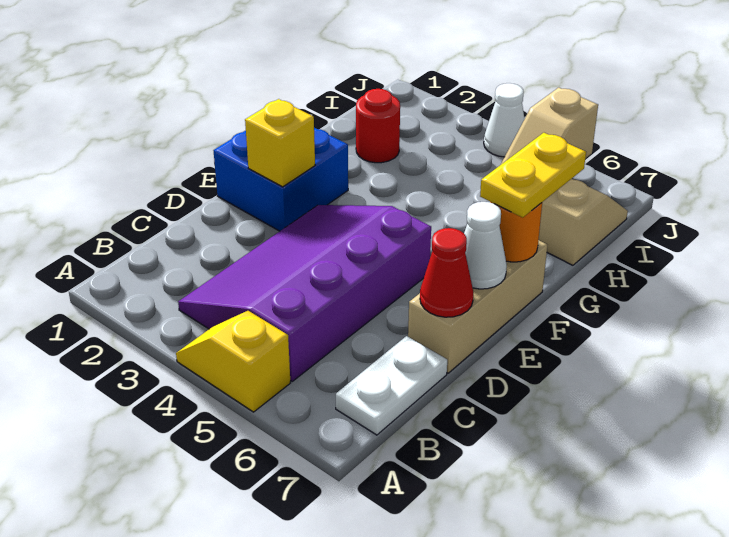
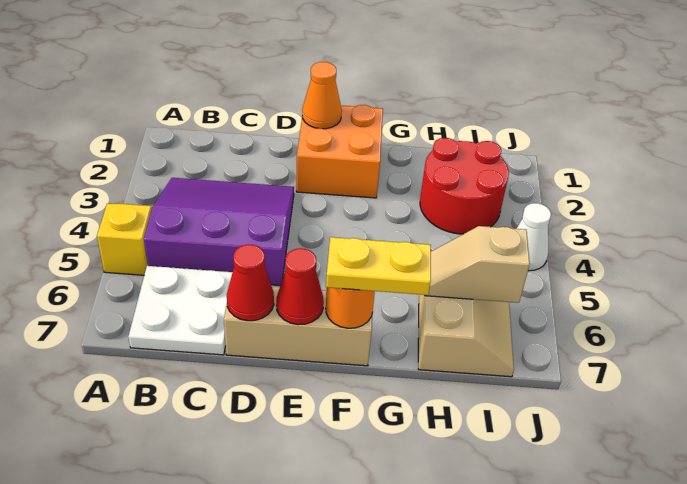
purple 3x4 slope [178,205,431,381] -> purple 3x3 slope [144,178,294,286]
white 1x2 plate [336,336,447,435] -> white 2x2 plate [128,266,233,355]
blue 2x2 brick [213,128,348,231] -> orange 2x2 brick [296,105,383,198]
none -> orange 1x1 cone [302,62,342,129]
yellow 1x1 brick [245,99,315,187] -> none
white 1x1 cone [464,202,507,289] -> red 1x1 cone [276,248,324,325]
red 1x1 round brick [356,89,400,163] -> red 2x2 round brick [420,138,509,234]

